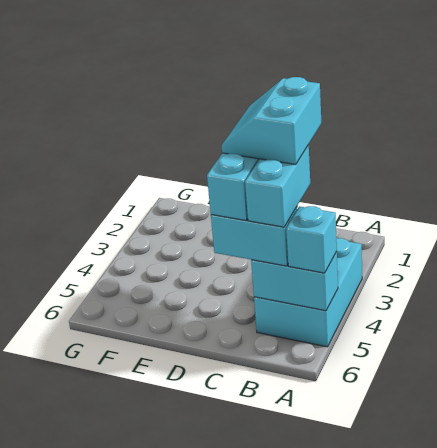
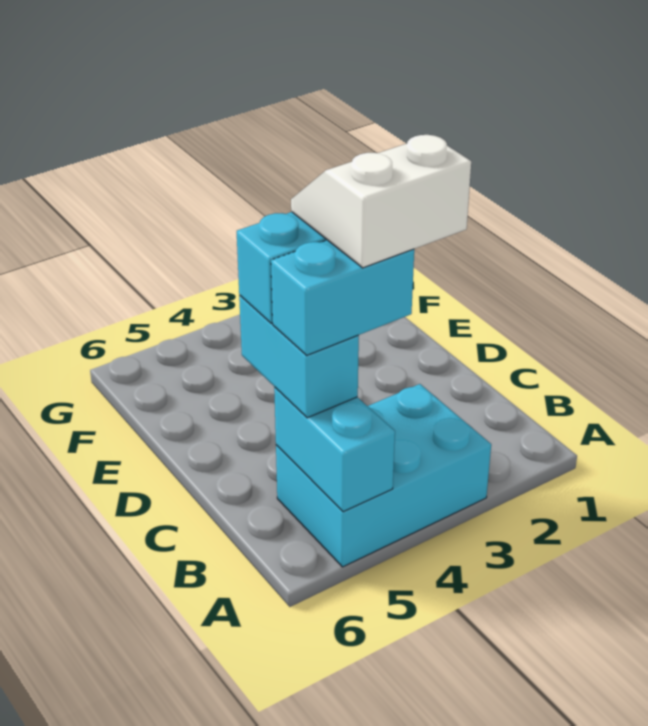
cyan 1x1 brick [286,206,337,273] -> none
cyan 2x2 slope [221,77,321,164] -> white 2x2 slope [291,135,471,268]

